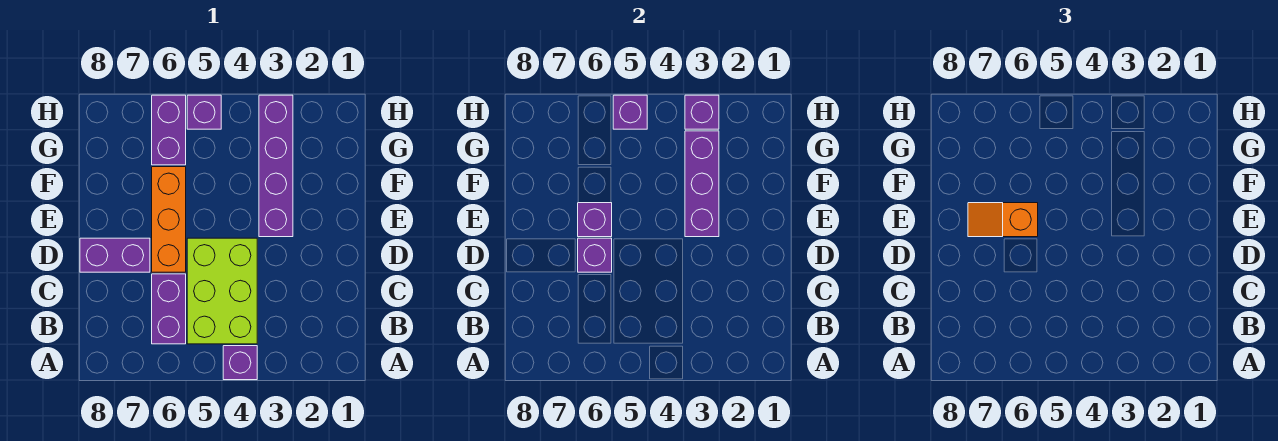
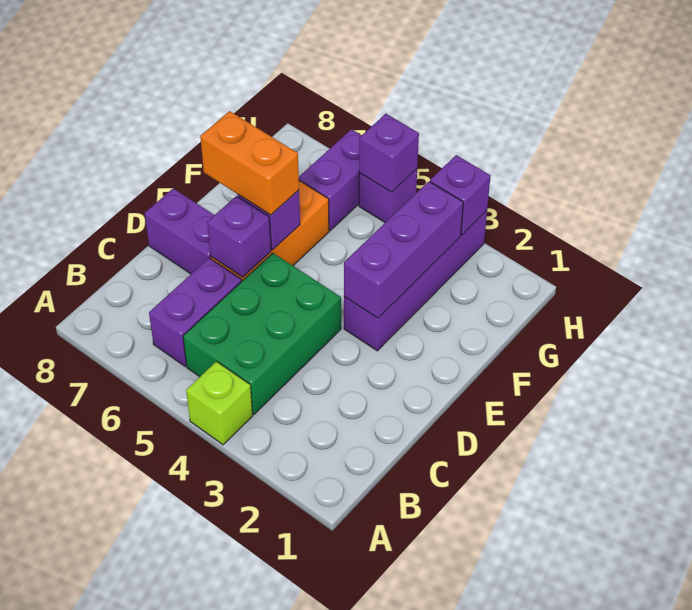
purple 1x1 brick [223,346,257,380] -> lime 1x1 brick [186,362,253,445]
lime 2x3 brick [187,238,257,344] -> green 2x3 brick [183,253,341,414]
orange 1x2 slope [968,203,1038,237] -> orange 1x2 brick [200,111,299,215]

